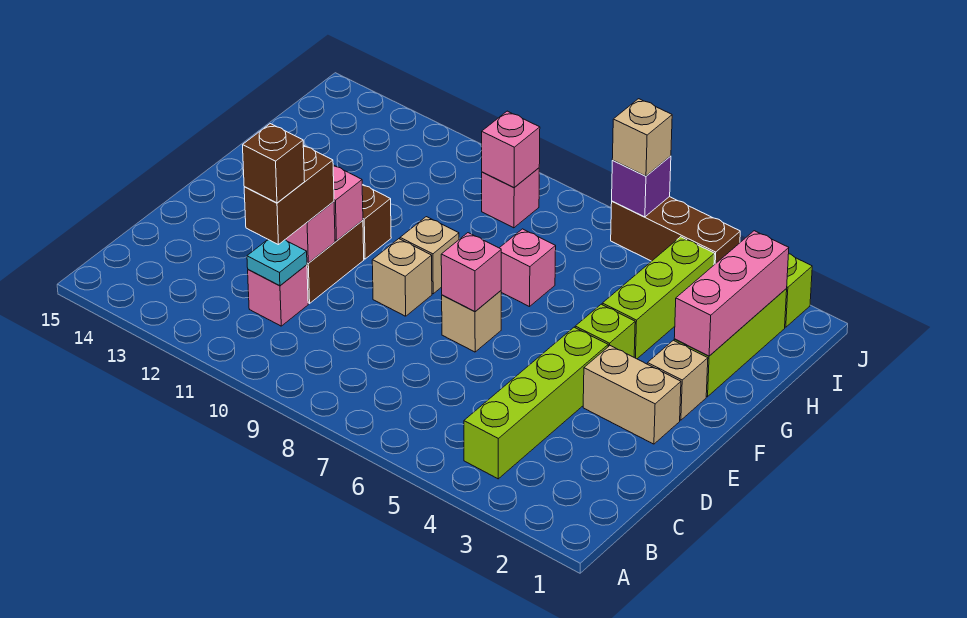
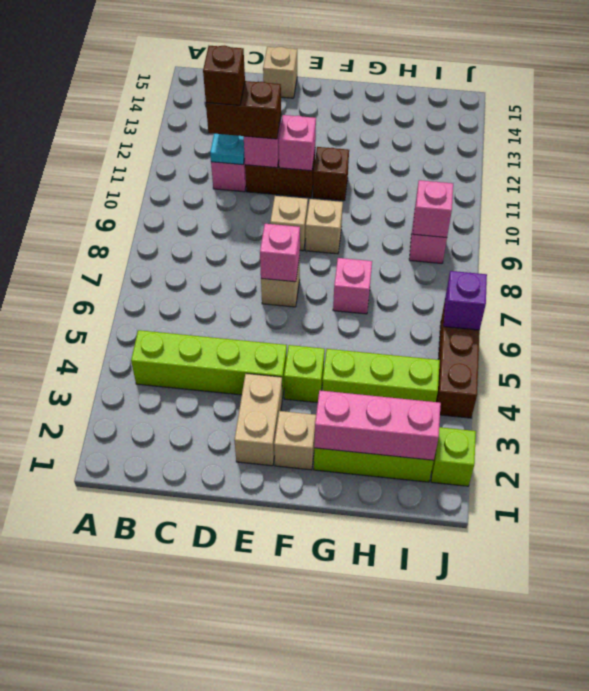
tan 1x1 brick [612,99,672,176] -> tan 1x1 brick moved to [263,47,297,98]

